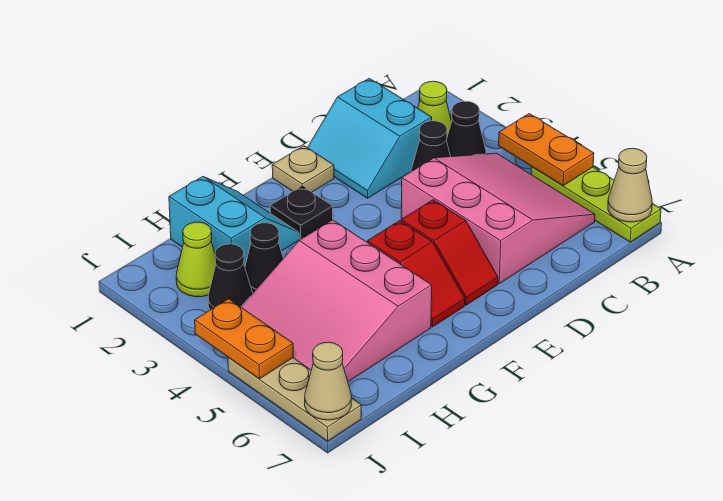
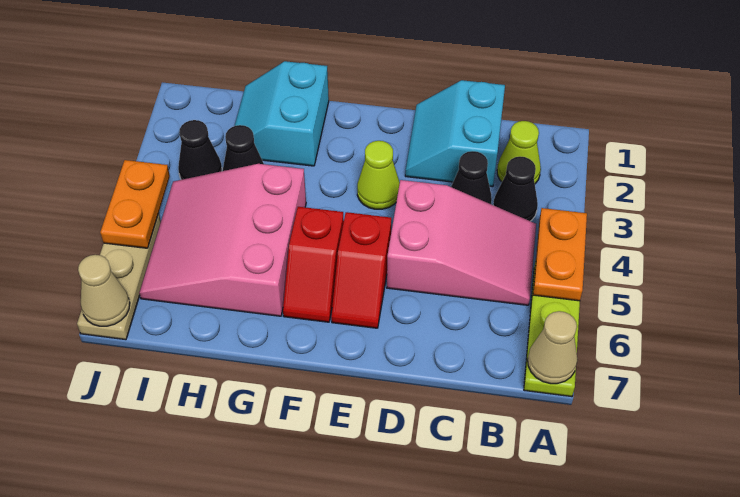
pink 3x3 slope [401,153,595,284] -> pink 2x3 slope [387,180,536,305]
tan 1x1 plate [272,146,334,192] -> none
black 1x1 plate [270,186,333,239] -> none
cyan 2x2 slope [169,177,299,266] -> cyan 2x2 slope turned to [235,61,329,166]
lime 1x1 cone [176,222,216,297] -> lime 1x1 cone moved to [357,141,400,209]

